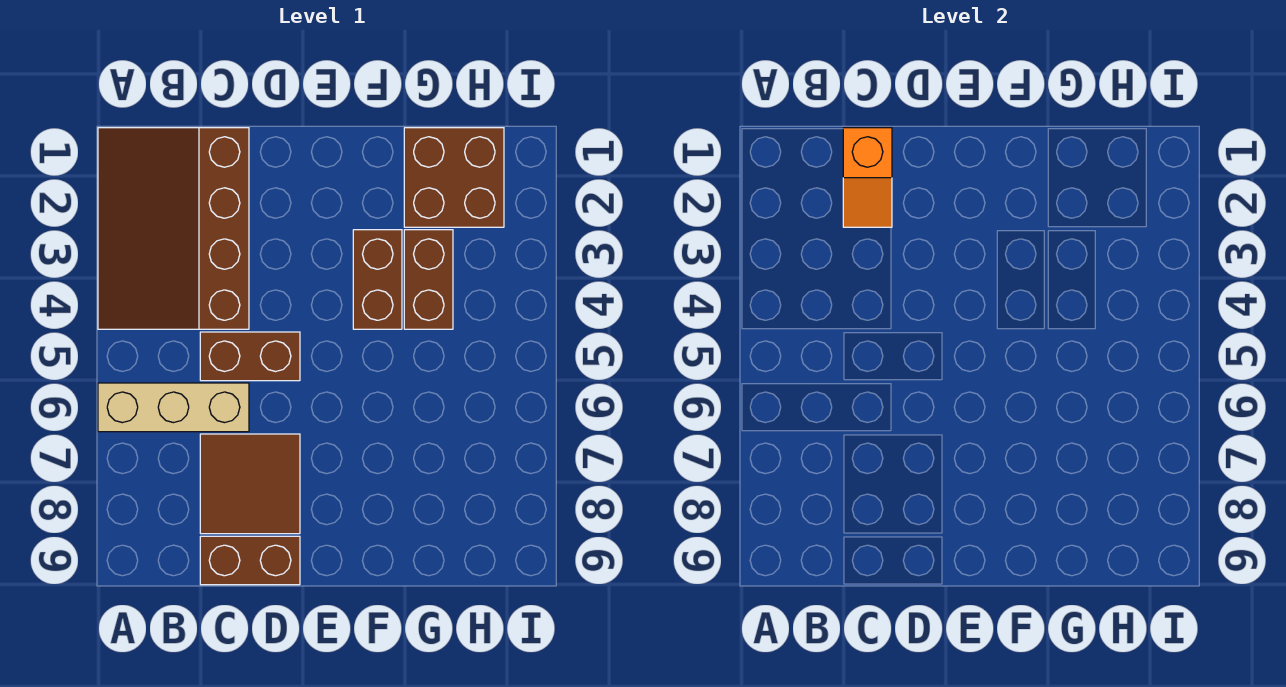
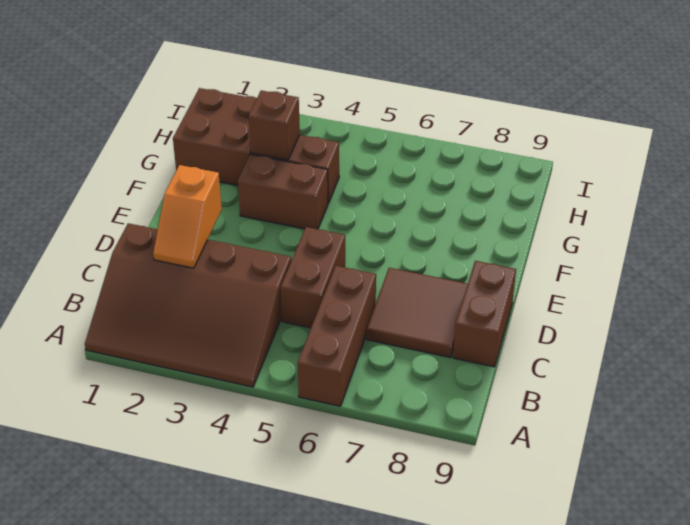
tan 1x3 brick [98,383,249,432] -> brown 1x3 brick [298,266,376,406]
orange 1x2 slope [843,128,892,227] -> orange 1x2 slope turned to [153,165,222,268]
none -> brown 1x1 brick [249,91,300,160]

